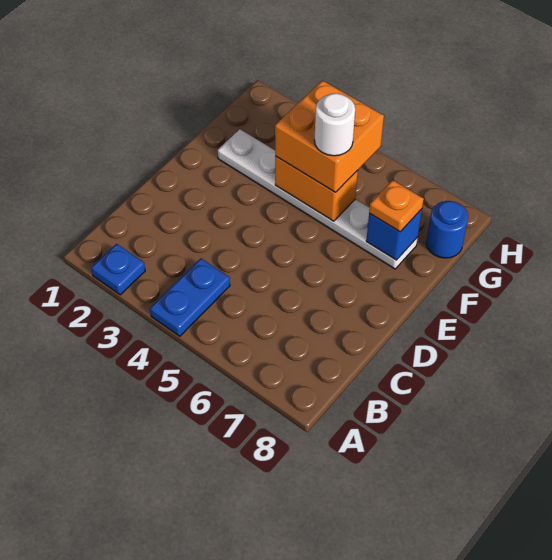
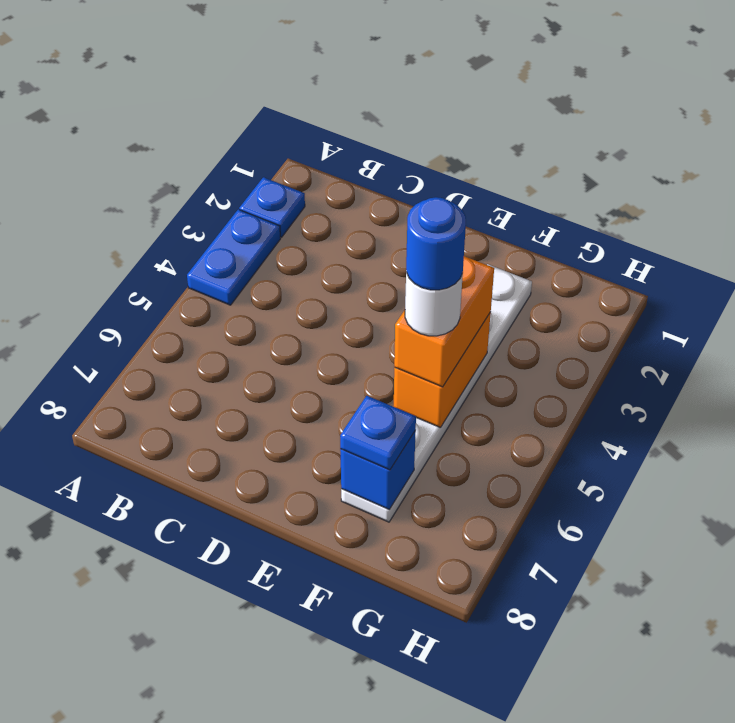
blue 1x2 plate [150,259,230,336] -> blue 1x2 plate turned to [187,209,281,305]
orange 2x2 brick [275,80,384,192] -> orange 1x2 brick [394,256,494,387]
orange 1x1 plate [369,180,424,232] -> blue 1x1 plate [340,396,416,470]
blue 1x1 round brick [426,201,468,258] -> blue 1x1 round brick moved to [406,197,466,290]

